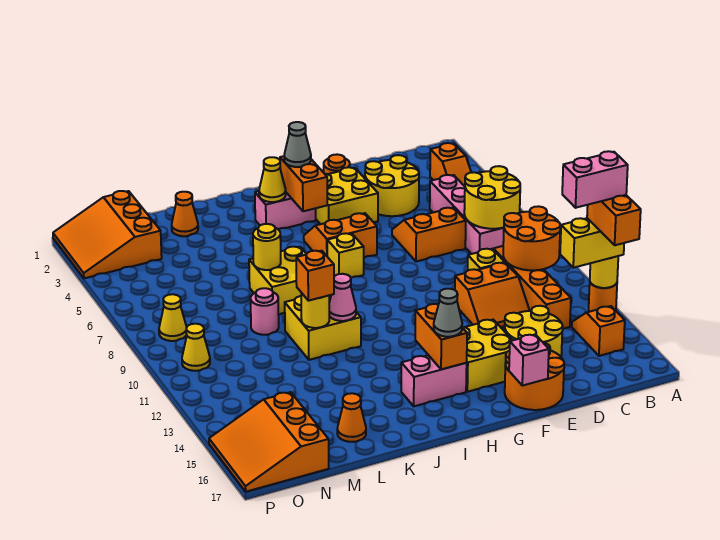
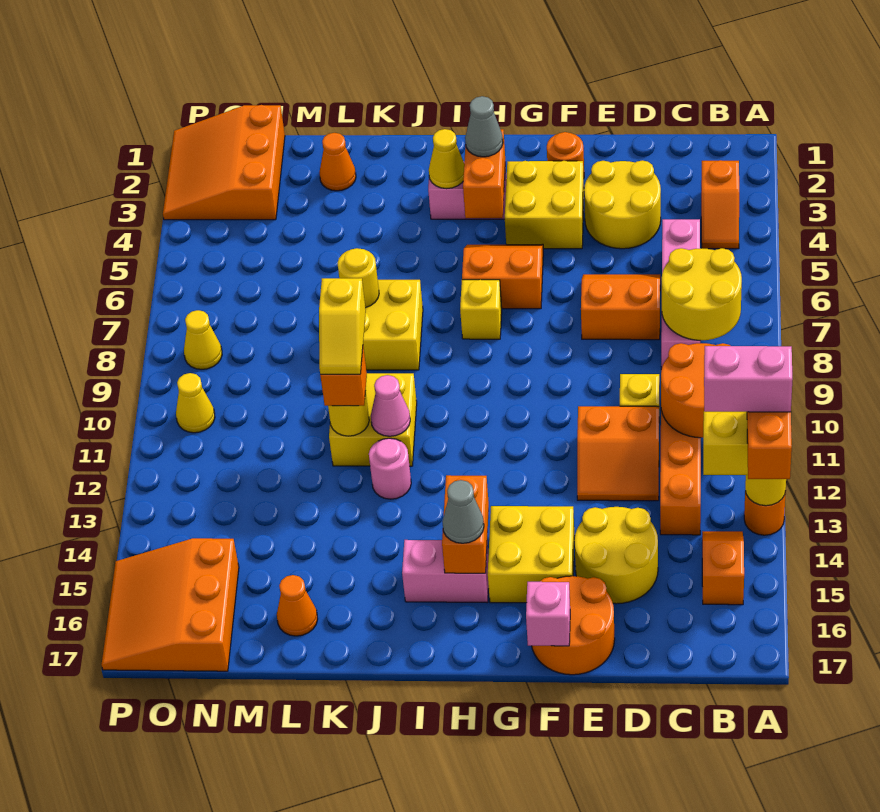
none -> yellow 1x2 slope [319,278,366,374]
pink 1x1 round brick [251,288,279,335] -> pink 1x1 round brick moved to [369,438,411,499]

